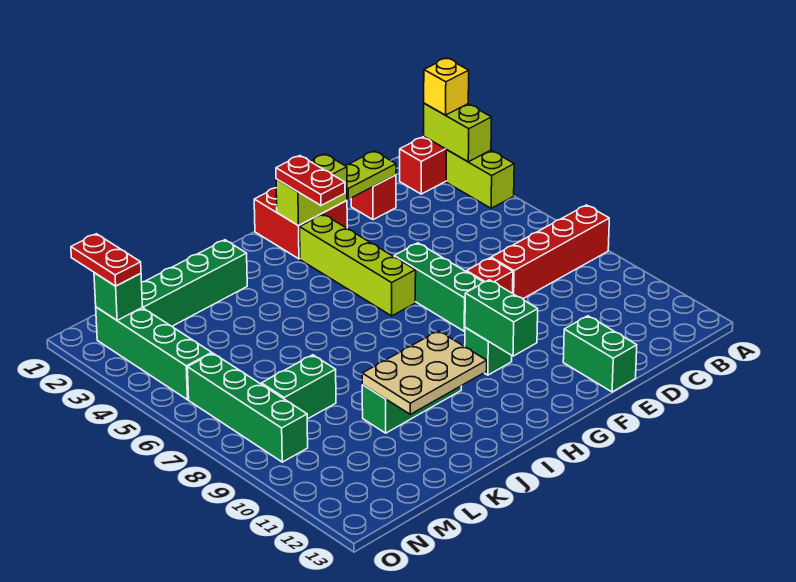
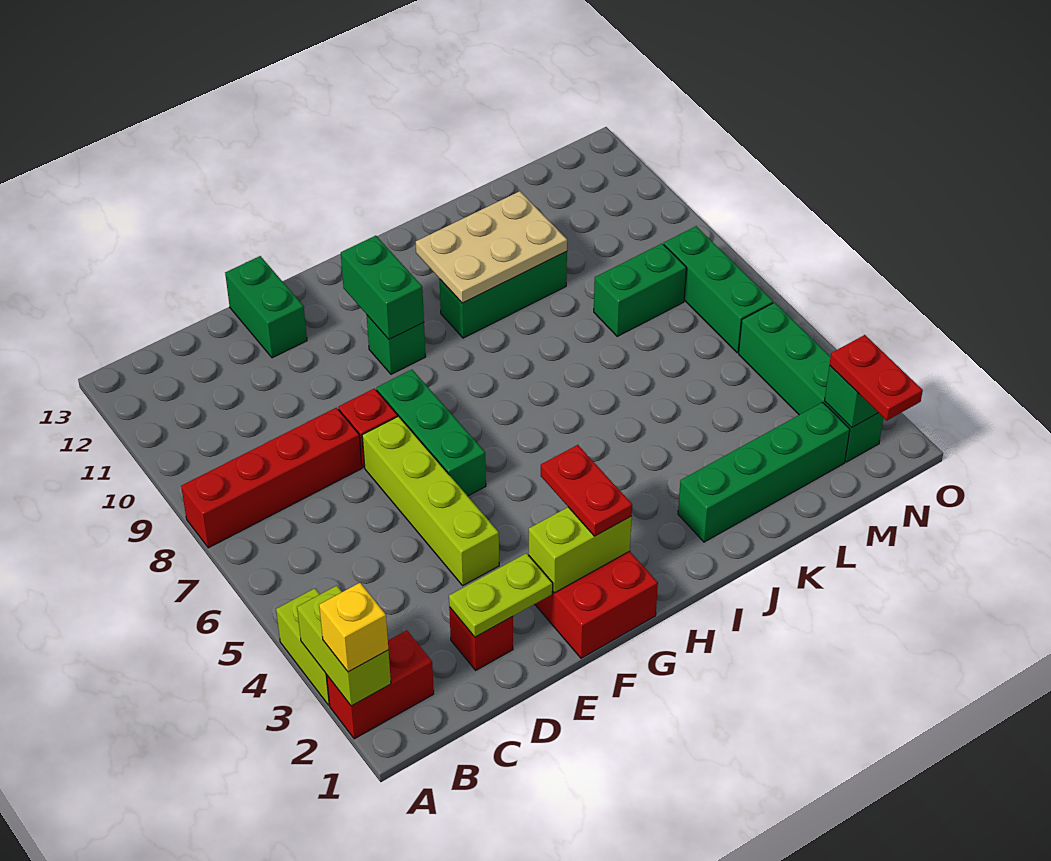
lime 1x4 brick [300,214,416,316] -> lime 1x4 brick moved to [362,416,499,585]
green 1x4 brick [188,353,308,462] -> green 1x3 brick [664,226,773,353]

